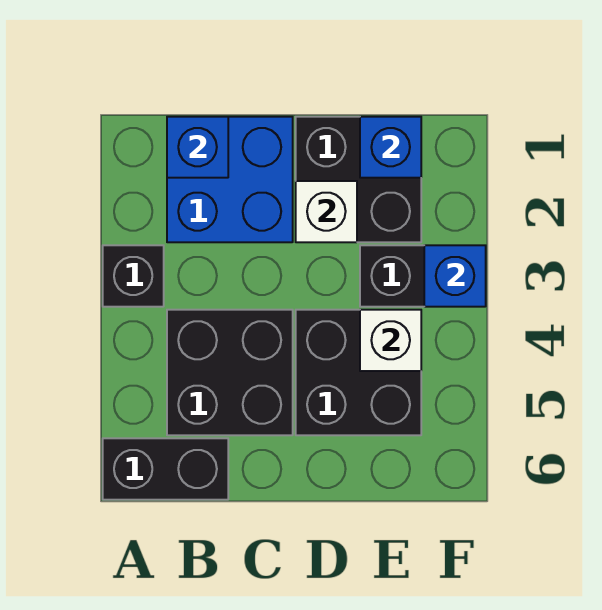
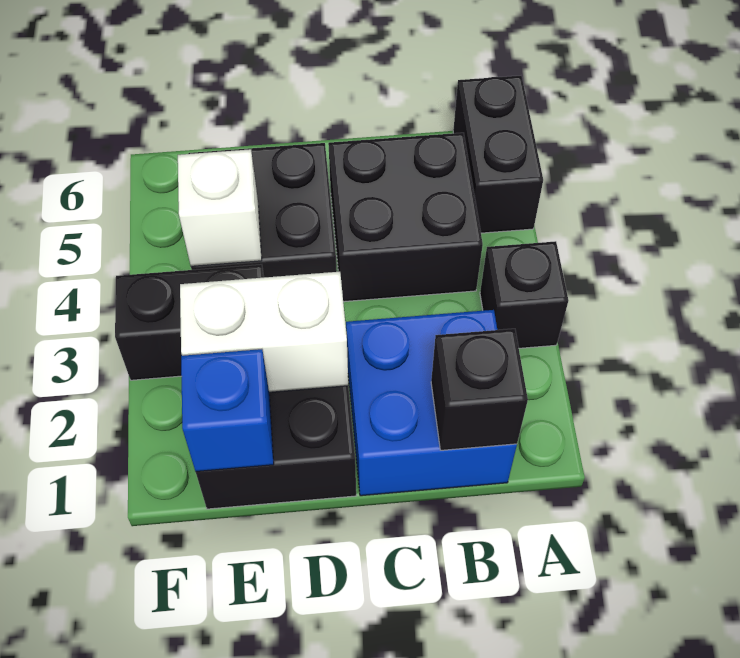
black 1x2 brick [103,438,228,500] -> black 1x2 brick turned to [453,76,543,233]
blue 1x1 brick [167,117,228,178] -> black 1x1 brick [431,329,528,450]
white 1x1 brick [296,181,357,242] -> white 1x2 brick [180,272,348,392]
blue 1x1 brick [424,245,486,307] -> none

